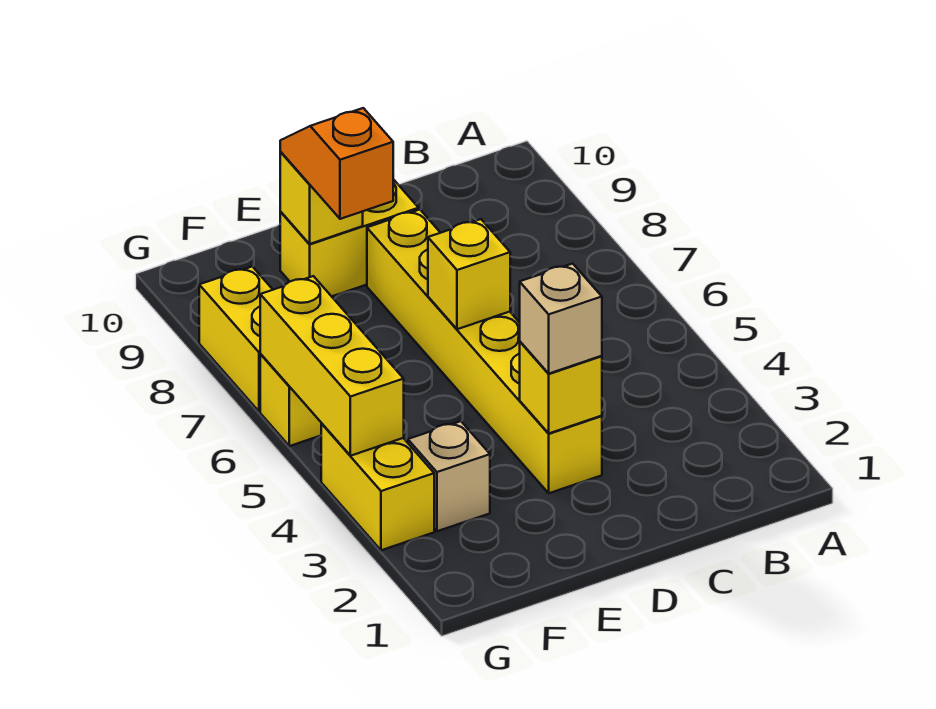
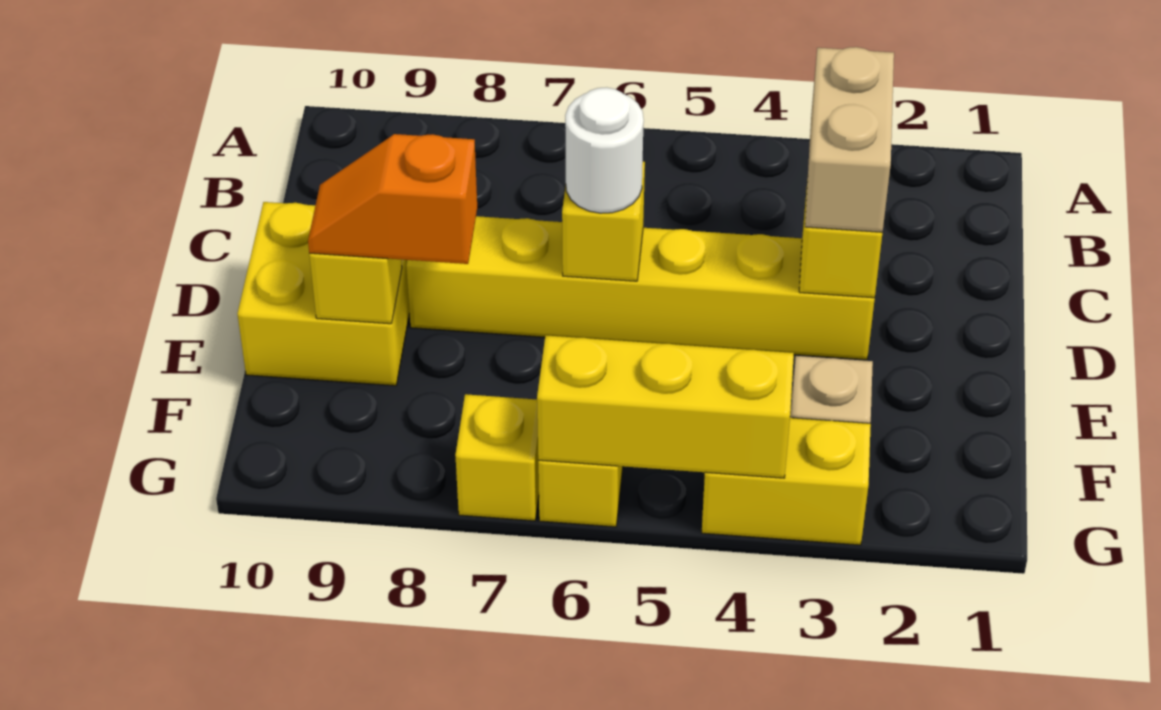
tan 1x1 brick [520,264,602,374] -> tan 1x2 brick [805,47,894,232]
none -> white 1x1 round brick [565,87,644,213]
yellow 1x2 brick [280,179,419,296] -> yellow 2x2 brick [237,202,409,386]
yellow 1x2 brick [199,266,273,411] -> yellow 1x1 brick [455,394,539,521]

